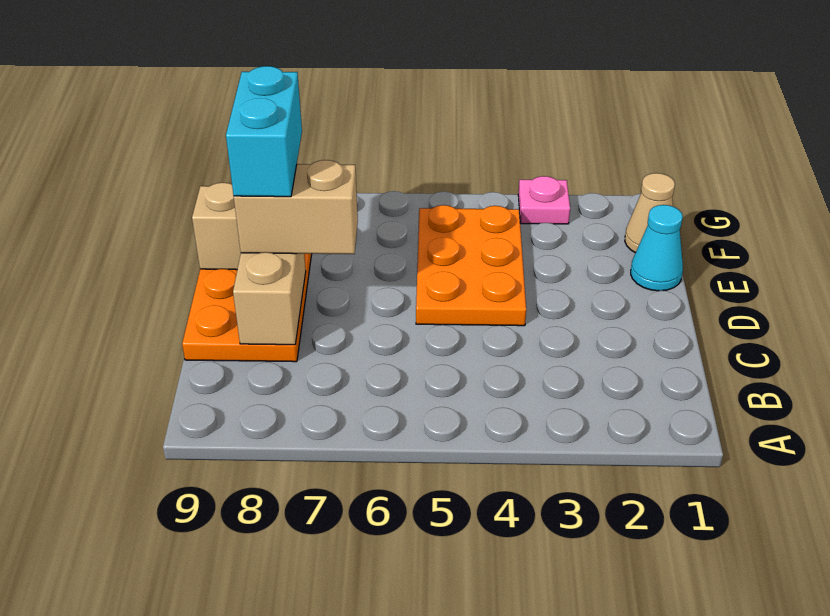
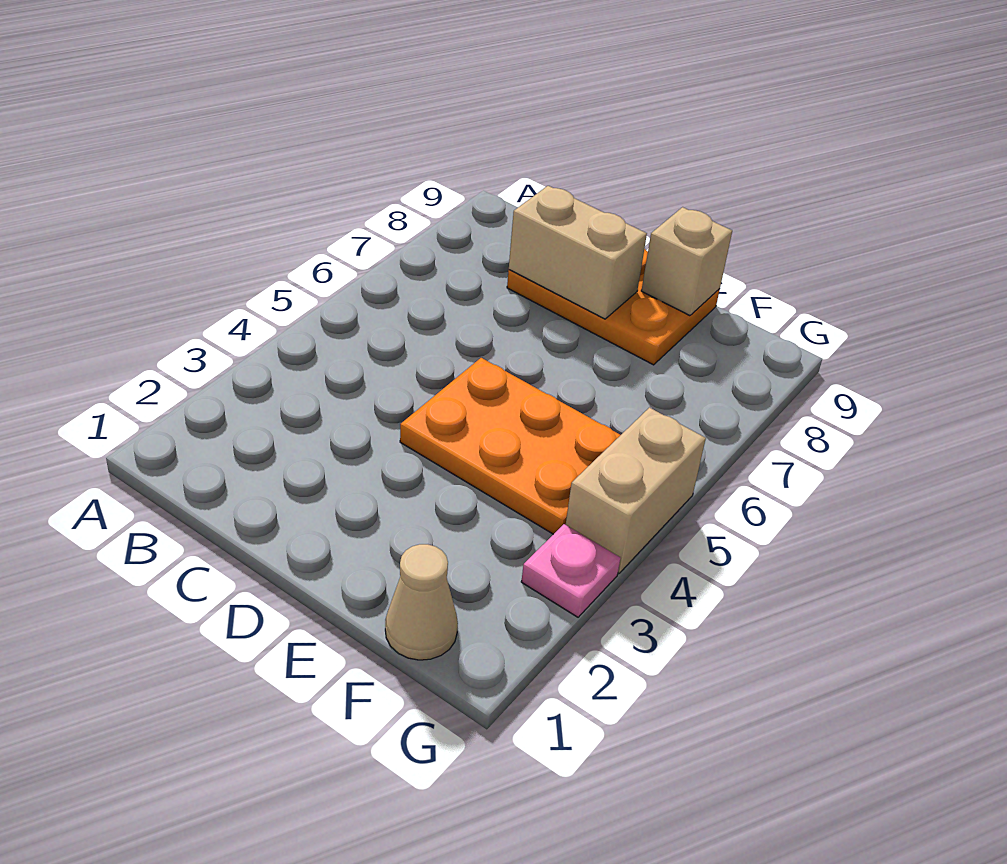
tan 1x2 brick [234,160,358,254] -> tan 1x2 brick moved to [566,408,706,573]
cyan 1x2 brick [226,66,302,197] -> none
cyan 1x1 cone [631,205,683,291] -> none

